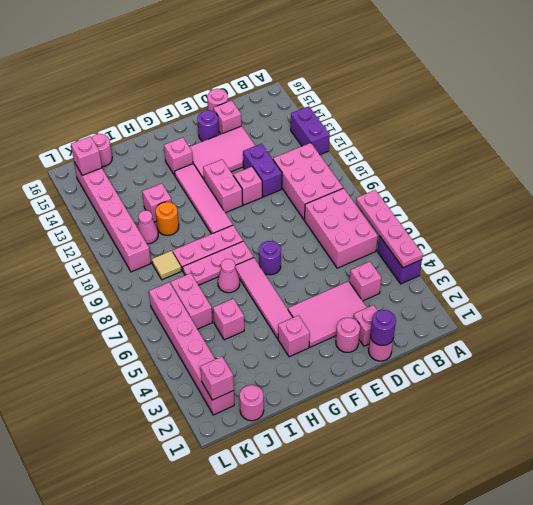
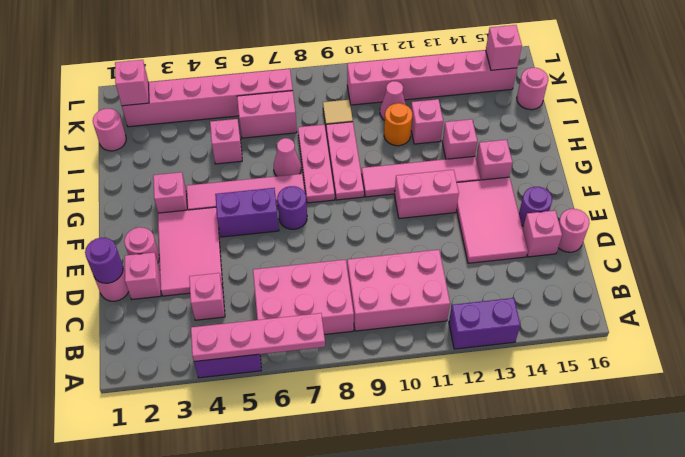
purple 1x2 brick [243,144,282,197] -> purple 1x2 brick moved to [215,188,279,237]
pink 1x1 brick [233,167,262,205] -> pink 1x1 brick moved to [442,119,477,159]

